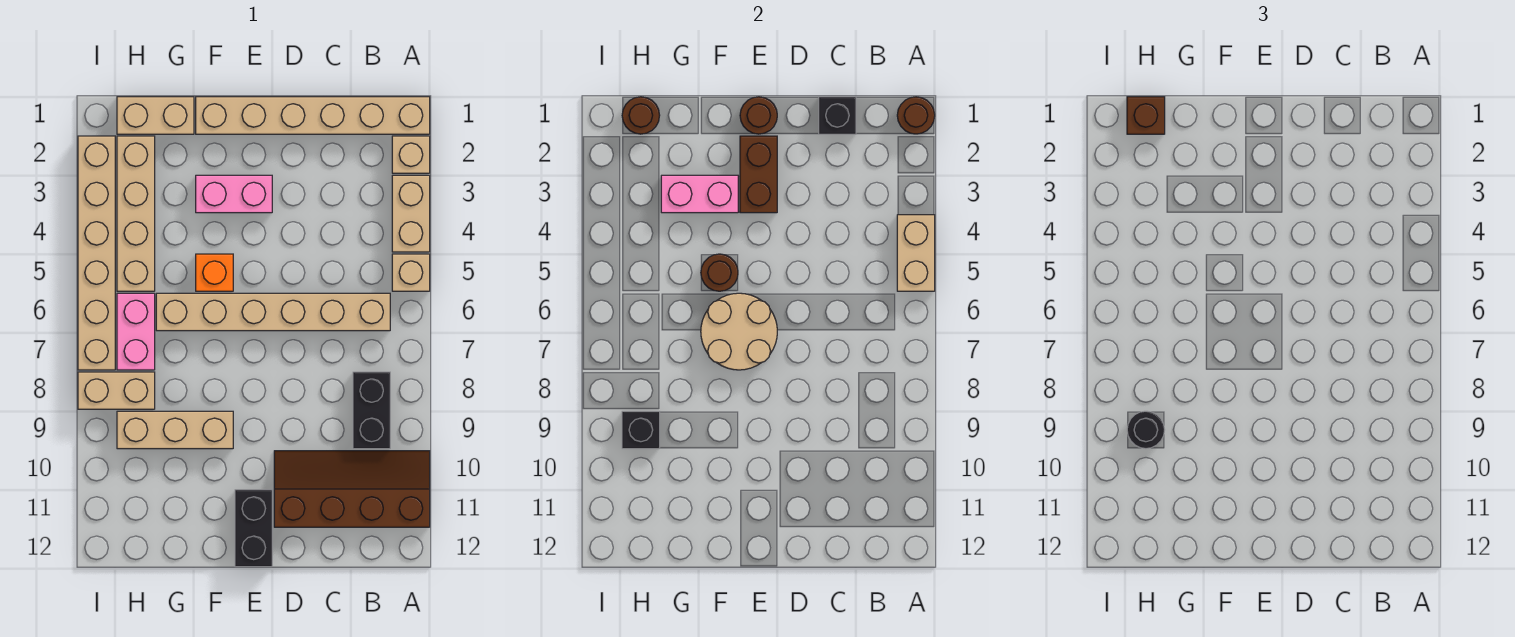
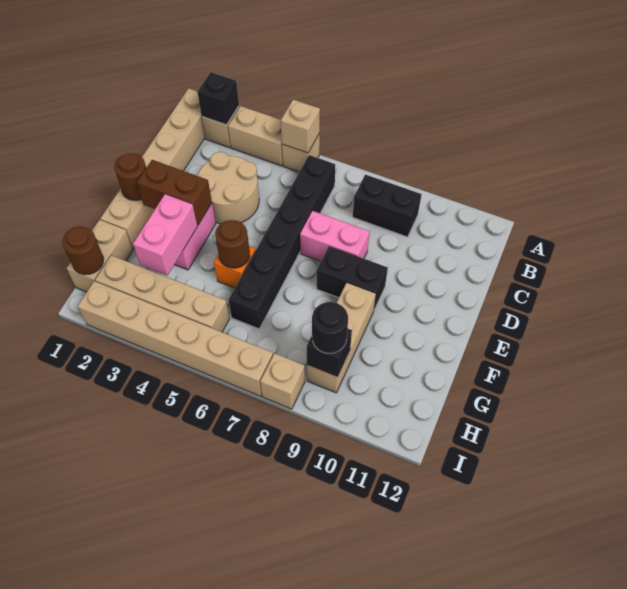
brown 1x1 round brick [897,97,935,134] -> none
tan 1x2 brick [897,215,935,291] -> tan 1x1 brick [281,100,320,153]
brown 2x4 slope [274,451,430,527] -> none
tan 1x6 brick [156,293,390,331] -> black 1x6 brick [229,155,335,329]
black 1x1 brick [819,97,856,134] -> black 1x1 brick moved to [197,72,239,125]
tan 2x2 round brick [701,293,777,370] -> tan 2x2 round brick moved to [198,152,259,224]
black 1x2 brick [235,490,272,567] -> black 1x2 brick moved to [317,246,388,310]
brown 1x1 brick [1127,97,1165,134] -> none
pink 1x2 brick [117,293,155,370] -> pink 1x2 brick moved to [300,211,370,261]
tan 1x2 brick [78,372,155,409] -> tan 1x1 brick [260,353,305,409]

